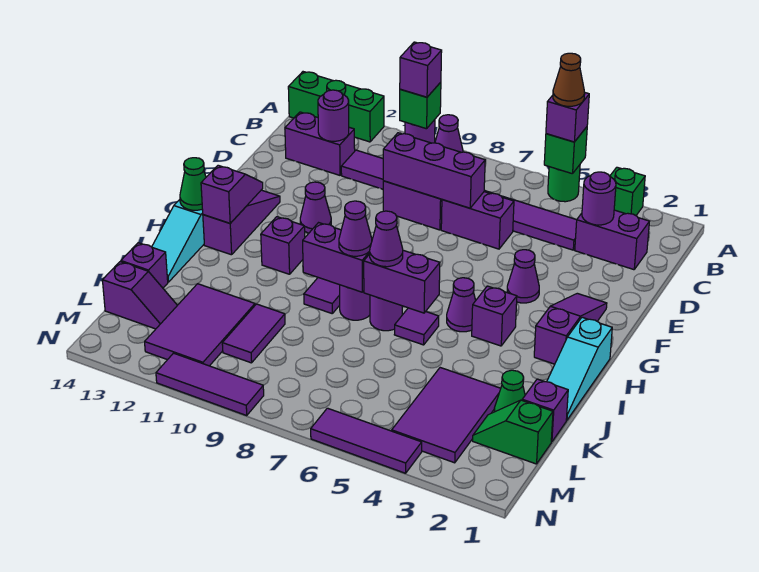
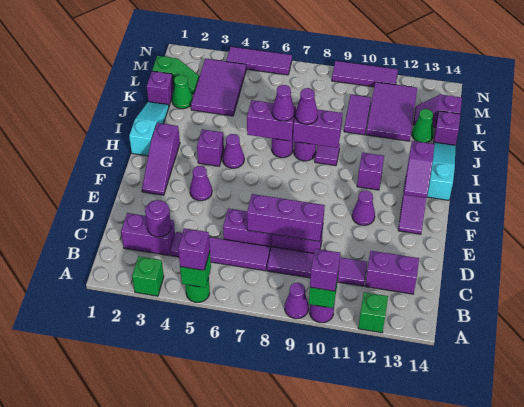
brown 1x1 cone [553,53,585,106] -> none
green 1x3 brick [288,72,384,142] -> green 1x1 brick [358,292,388,333]
purple 1x1 round brick [318,90,349,141] -> none
green 1x1 cone [180,158,206,210] -> green 1x1 cone moved to [412,109,434,143]
purple 1x1 tile [394,308,439,345] -> none

